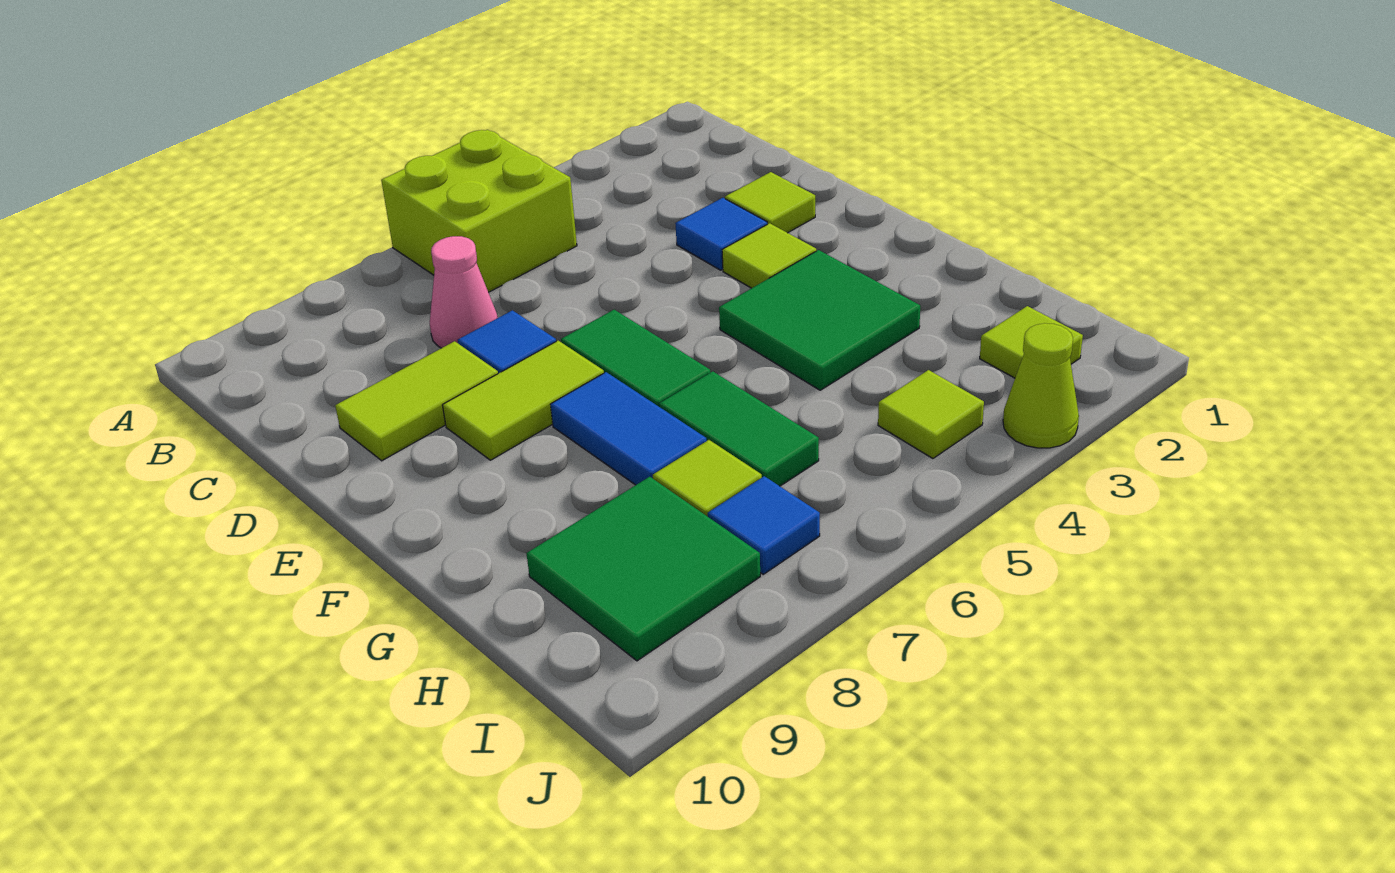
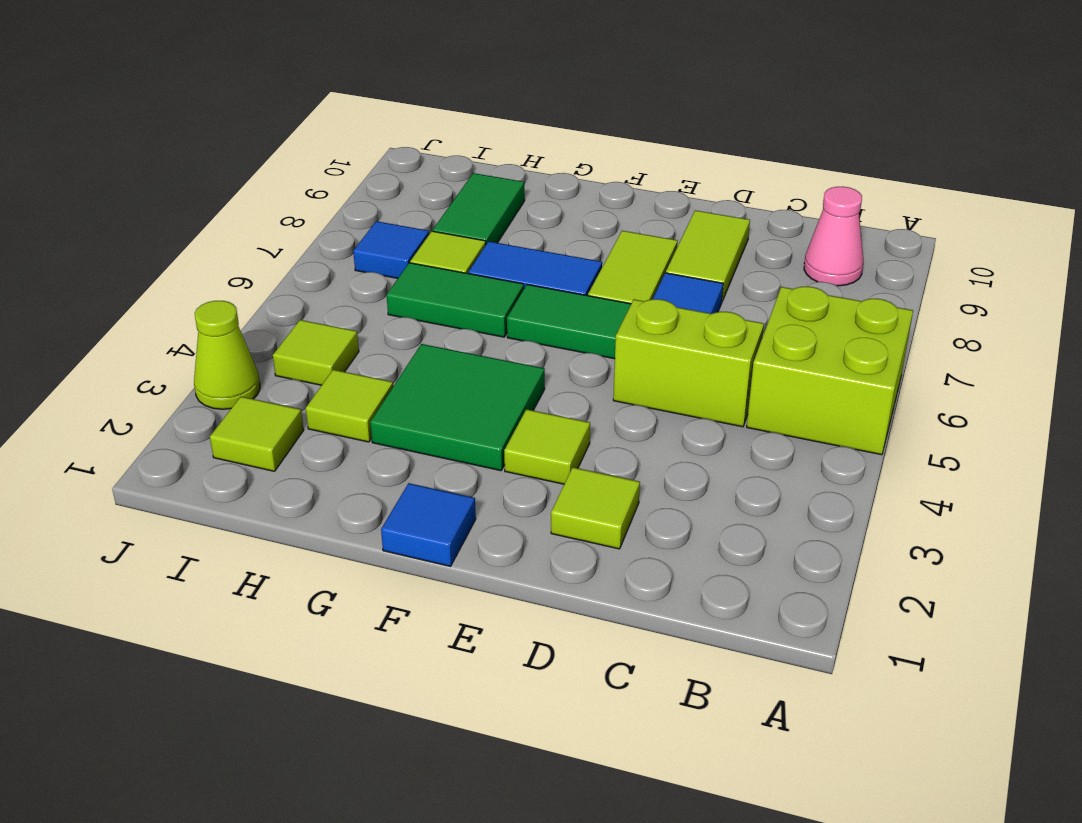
none -> lime 1x2 brick [613,299,764,427]
pink 1x1 cone [430,236,498,348] -> pink 1x1 cone moved to [804,187,863,286]
blue 1x1 tile [675,198,767,270] -> blue 1x1 tile moved to [381,483,476,566]
none -> lime 1x1 tile [306,370,393,442]
green 2x2 tile [526,477,760,661] -> green 1x2 tile [433,173,525,244]

